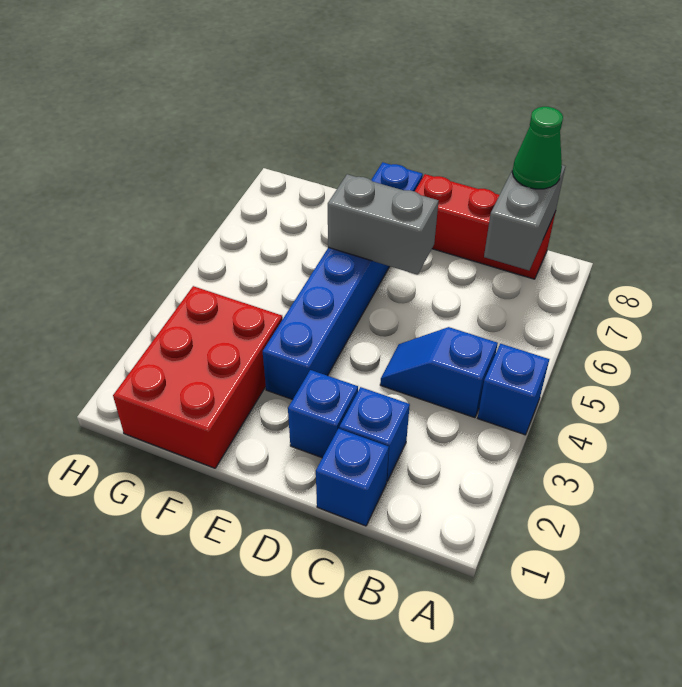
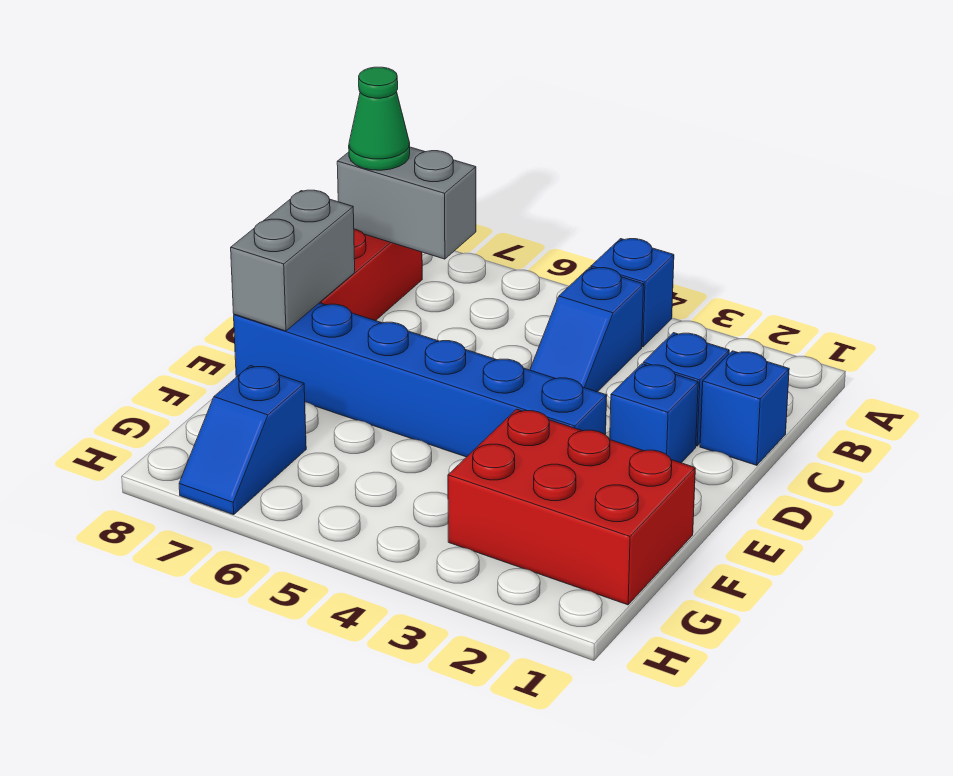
grey 1x2 brick [328,174,438,275] -> grey 1x2 brick moved to [231,190,355,331]
none -> blue 1x2 slope [179,366,306,515]

